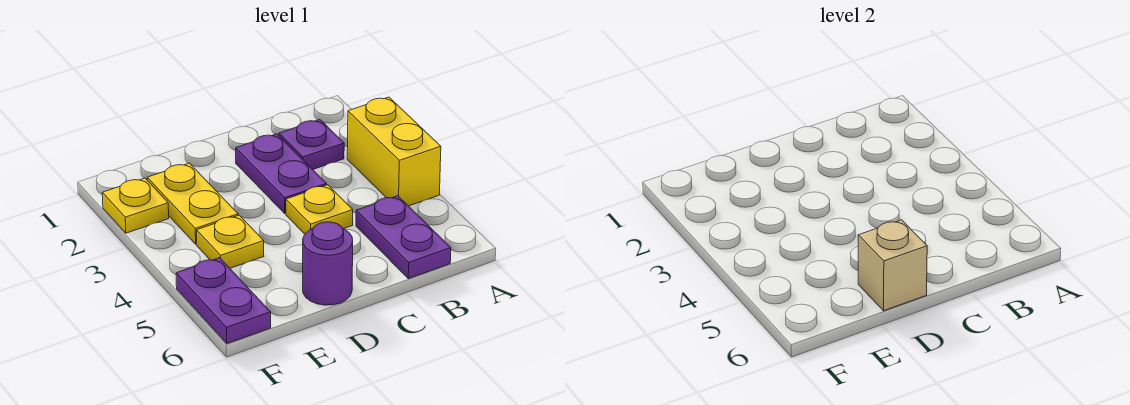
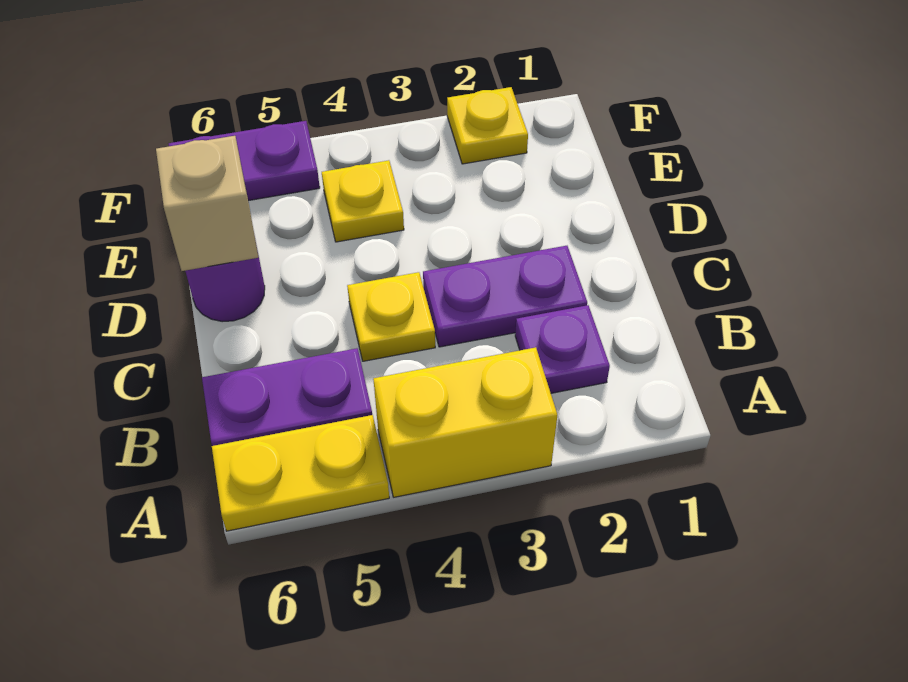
yellow 1x2 plate [147,163,238,244] -> yellow 1x2 plate moved to [212,415,389,531]

